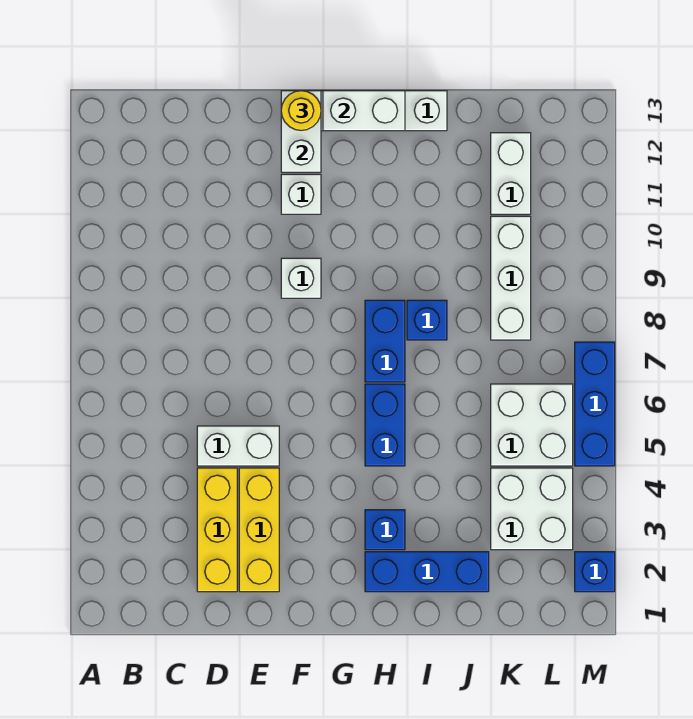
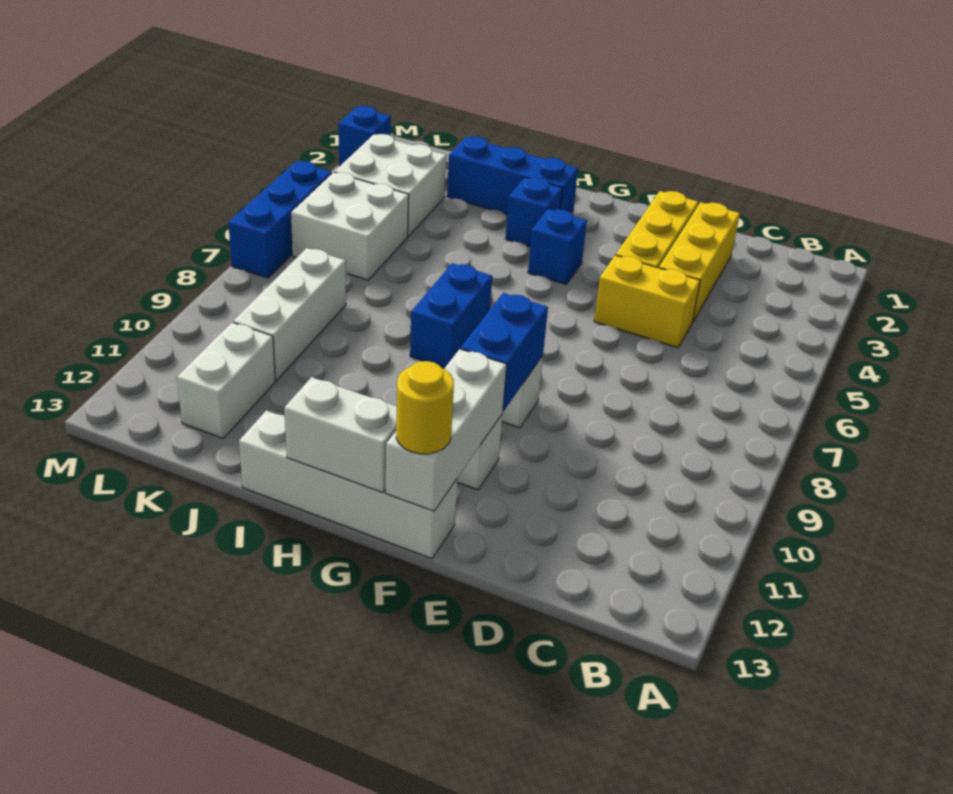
white 1x2 brick [197,426,279,466] -> yellow 1x2 brick [594,255,700,348]
white 1x2 brick [281,91,321,172] -> white 1x3 brick [386,349,507,511]
blue 1x2 brick [365,384,405,466] -> blue 1x2 brick moved to [461,293,548,411]
blue 1x1 brick [407,300,447,340] -> blue 1x1 brick moved to [528,209,587,285]

